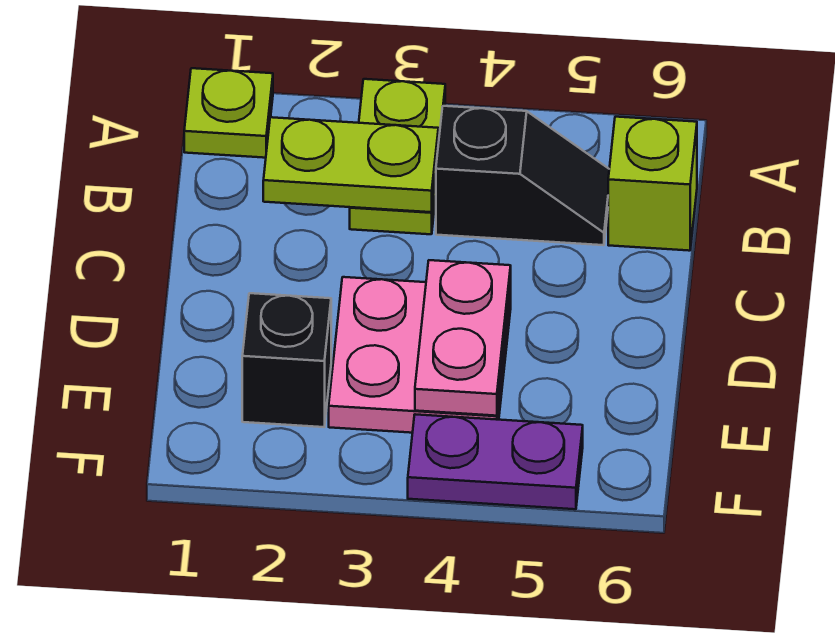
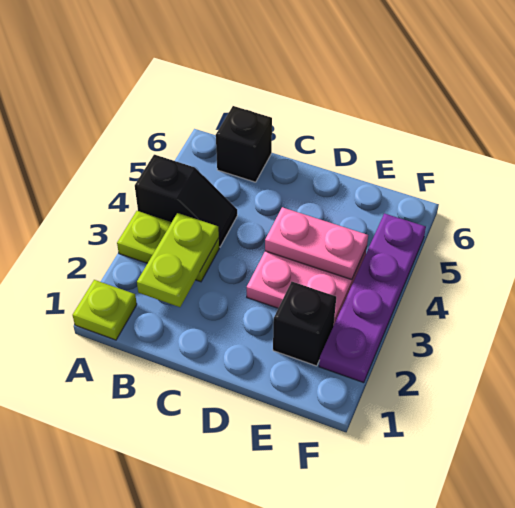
black 1x2 slope [436,106,609,245] -> black 1x2 slope turned to [135,155,237,247]
lime 1x1 brick [608,117,697,251] -> black 1x1 brick [216,106,272,182]
purple 1x2 plate [408,414,583,509] -> purple 1x4 plate [319,213,426,383]

